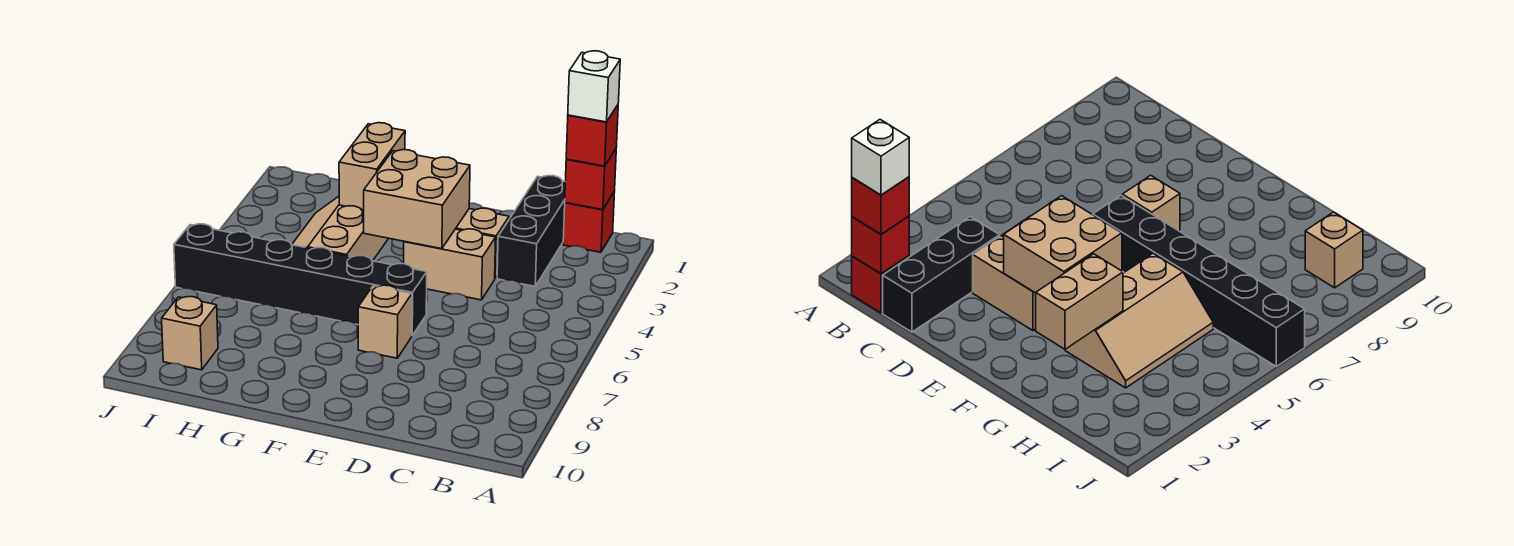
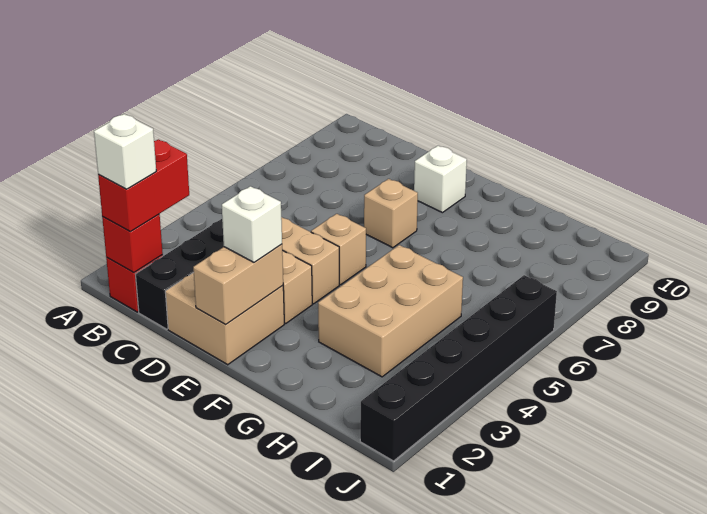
red 1x1 brick [566,105,618,166] -> red 1x2 brick [98,139,189,231]
none -> white 1x1 brick [222,186,282,262]
tan 2x2 brick [364,150,470,249] -> tan 2x2 brick moved to [165,272,284,365]
black 1x6 brick [174,224,427,335] -> black 1x6 brick turned to [360,275,557,461]
none -> white 1x1 brick [414,146,467,213]
tan 1x2 brick [339,123,405,210] -> tan 1x2 brick moved to [193,244,283,325]
tan 2x3 slope [292,196,389,261] -> tan 2x3 brick [318,245,463,377]
tan 1x1 brick [162,297,218,370] -> tan 1x1 brick moved to [311,214,366,285]

